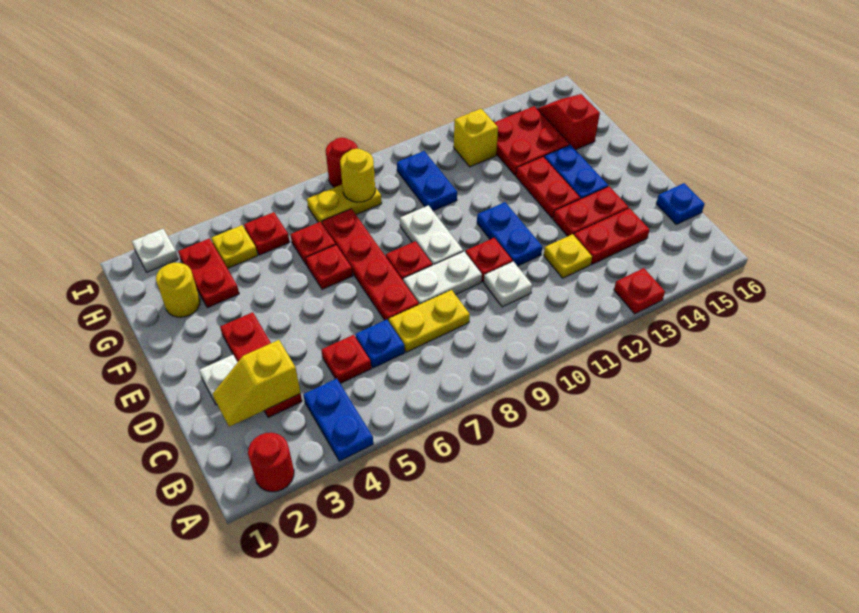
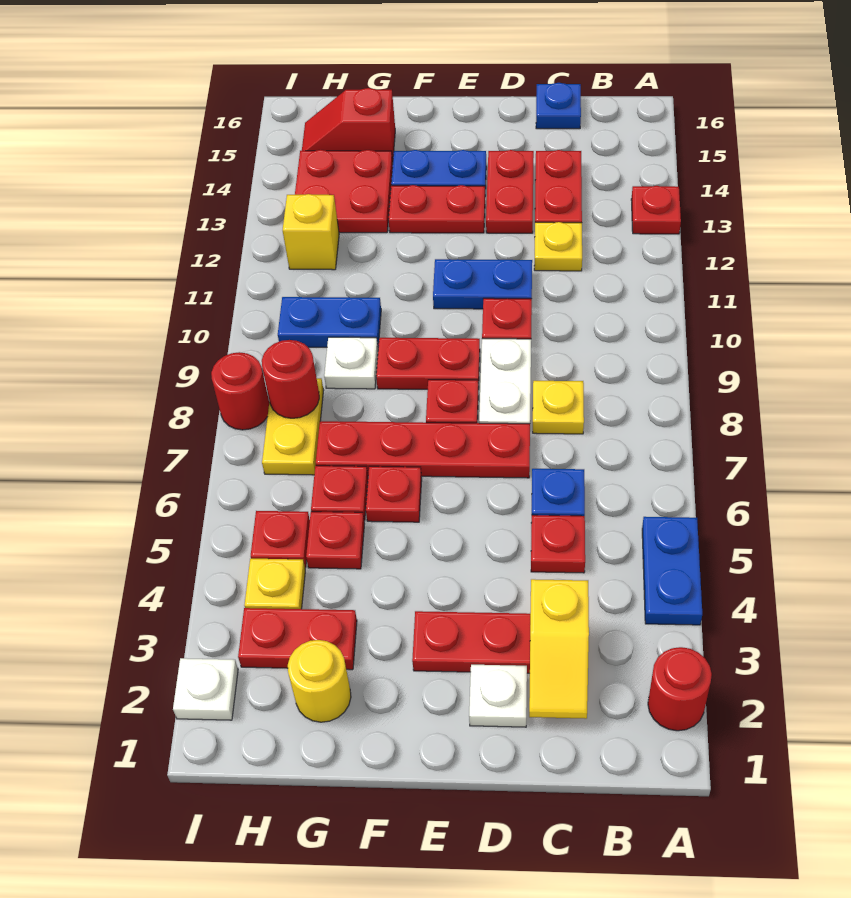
blue 1x2 plate [303,379,373,461] -> blue 1x2 plate turned to [642,517,702,625]
yellow 1x2 plate [389,290,470,352] -> yellow 1x1 plate [533,381,584,434]
white 1x1 plate [484,261,532,307] -> white 1x1 plate moved to [324,337,378,389]
white 1x2 plate [400,205,463,265] -> red 1x2 plate [376,338,480,389]
none -> red 1x1 plate [306,512,365,569]
yellow 1x1 round brick [340,149,375,202] -> red 1x1 round brick [262,340,319,418]

